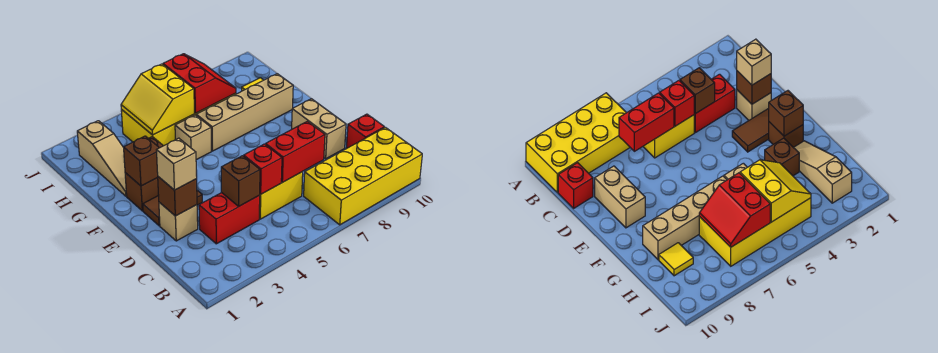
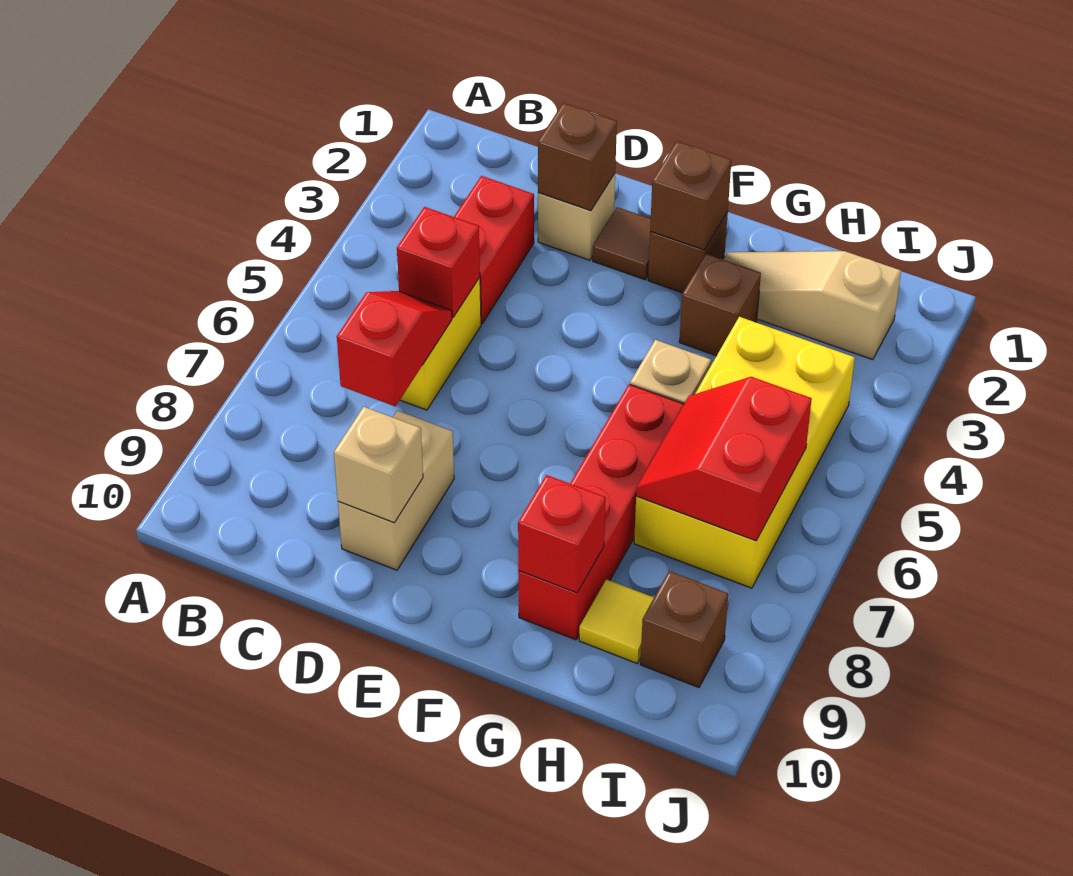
yellow 2x4 brick [304,127,422,225] -> none
brown 1x1 brick [221,156,260,206] -> brown 1x1 brick moved to [640,571,728,687]
red 1x2 brick [266,121,325,182] -> red 1x2 slope [337,291,452,406]
red 1x1 brick [346,114,384,149] -> red 1x1 brick moved to [518,475,606,593]
tan 1x1 brick [157,138,197,190] -> tan 1x1 brick moved to [334,407,423,523]
tan 1x2 brick [292,99,346,159] -> tan 1x2 brick turned to [338,411,454,570]
brown 1x2 tile [143,190,202,226] -> brown 1x1 tile [593,207,651,280]
tan 1x4 brick [196,74,293,151] -> red 1x4 brick [518,384,684,640]
yellow 2x2 slope [121,64,194,135] -> none
red 2x2 slope [163,54,236,113] -> red 2x2 slope turned to [636,377,812,541]

